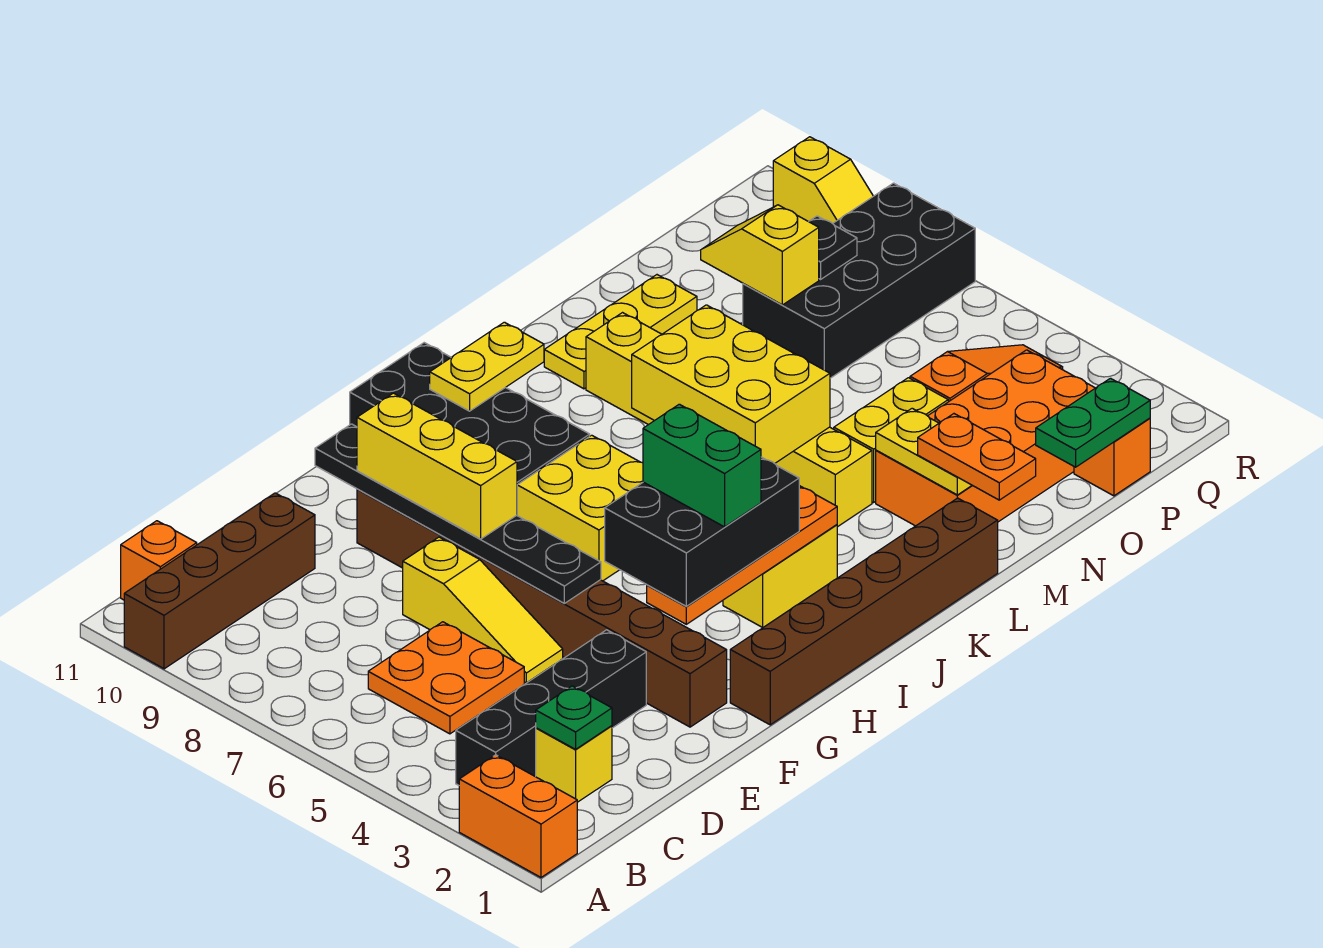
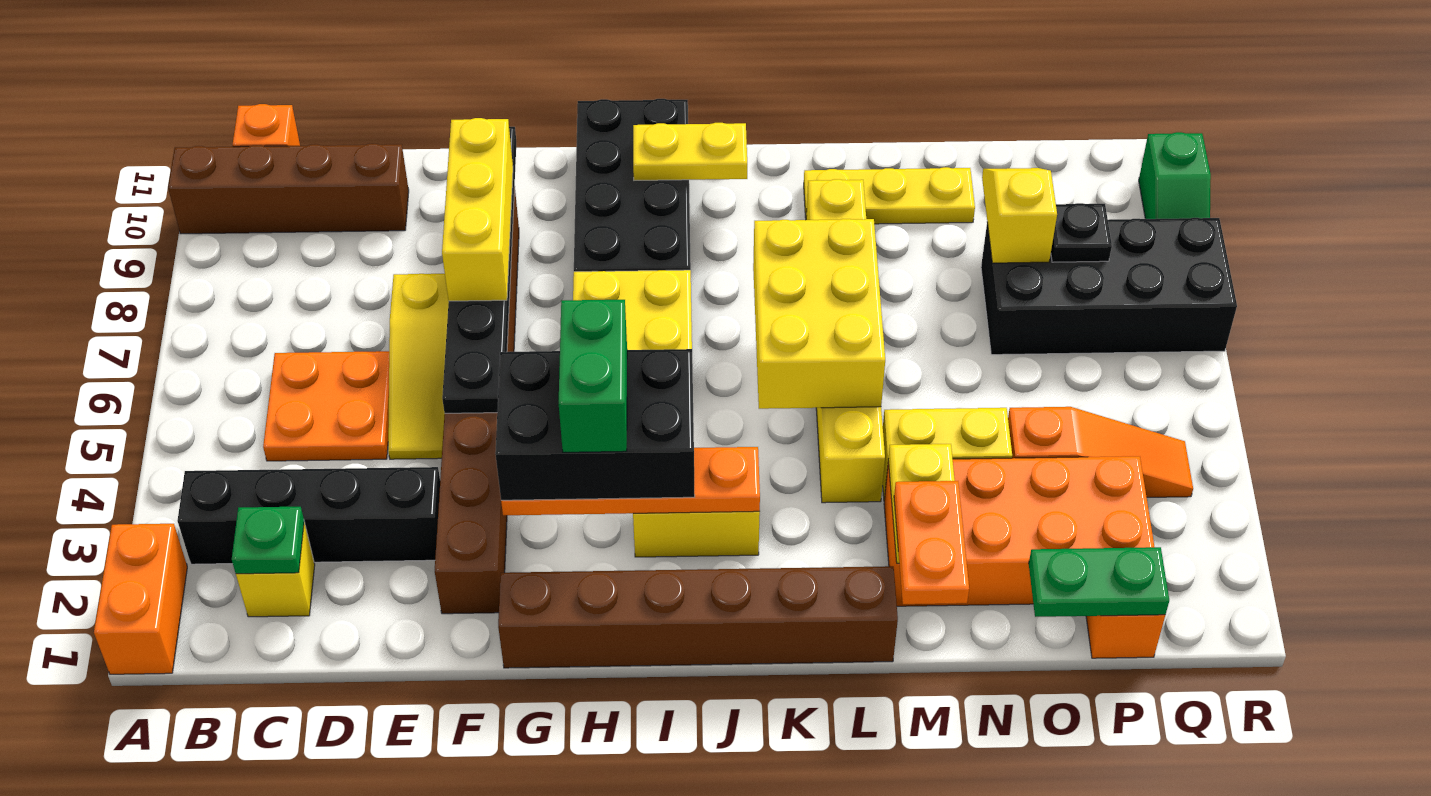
yellow 1x2 slope [773,137,873,224] -> green 1x2 slope [1139,132,1211,219]

